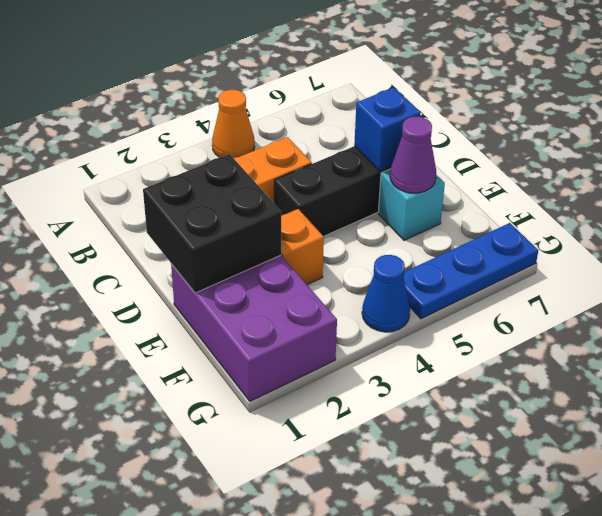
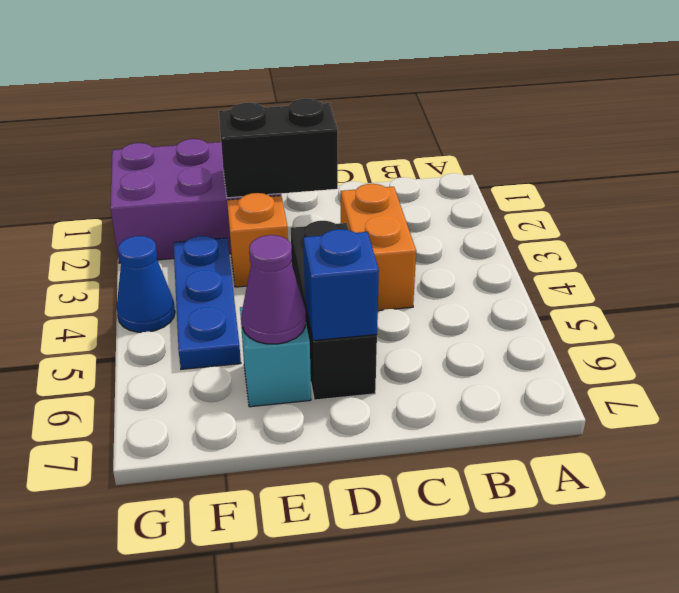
orange 1x1 cone [212,90,255,158] -> none
black 2x2 brick [143,154,281,293] -> black 1x2 brick [219,99,338,198]
blue 1x3 plate [404,223,538,319] -> blue 1x3 plate moved to [173,236,241,369]

